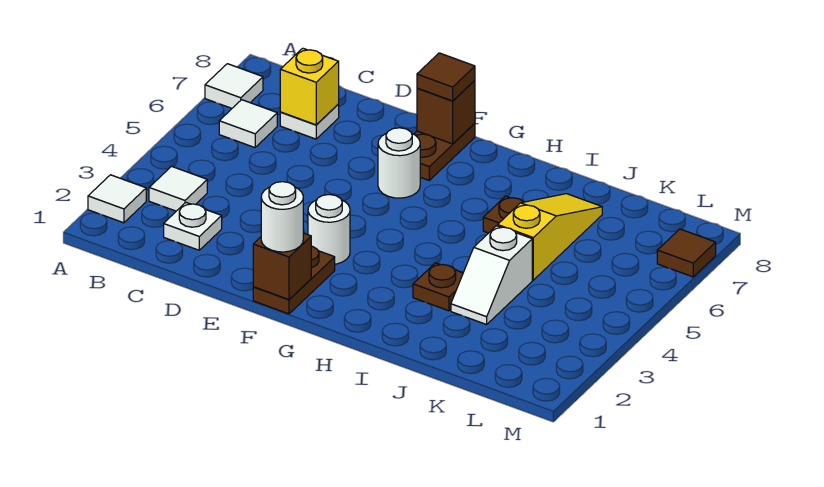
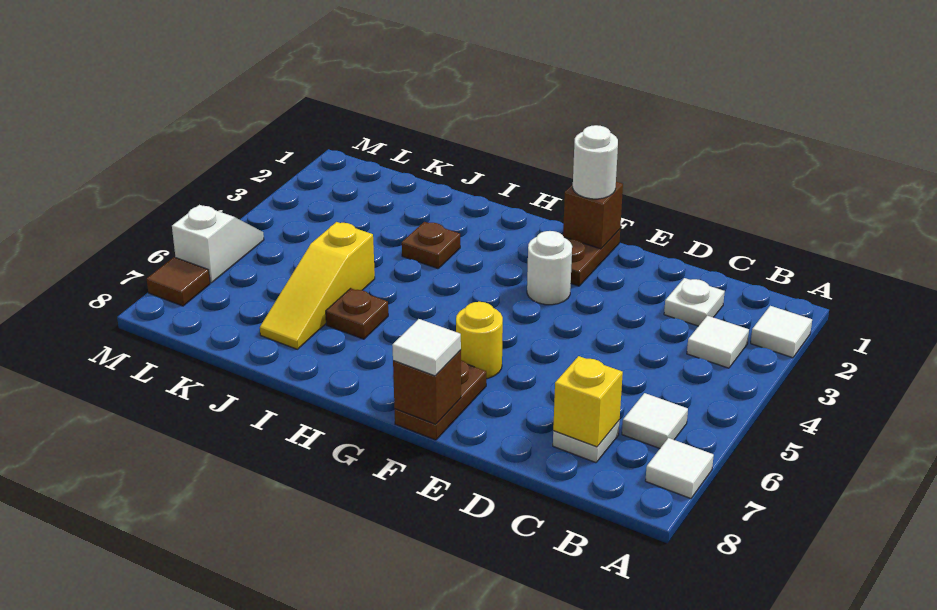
white 1x1 round brick [378,128,420,198] -> yellow 1x1 round brick [456,302,503,379]
brown 1x1 tile [417,53,475,101] -> white 1x1 tile [392,319,461,376]
white 1x2 slope [451,226,532,325] -> white 1x2 slope moved to [172,205,264,283]

